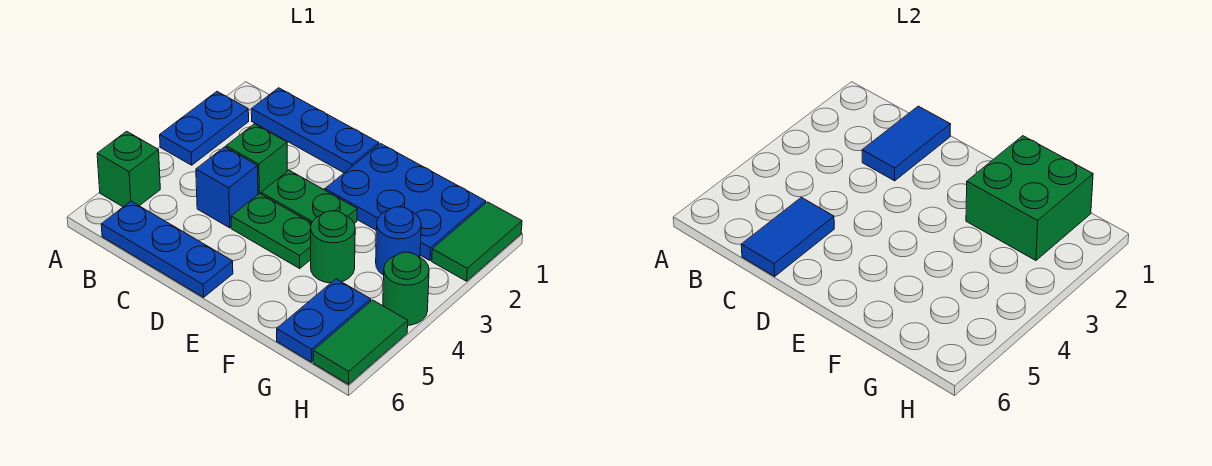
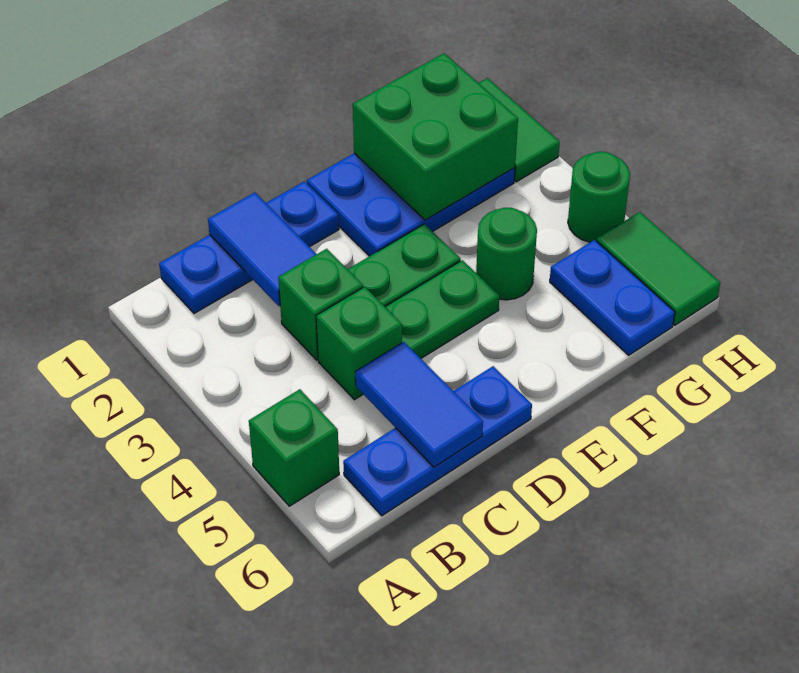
blue 1x2 plate [160,92,249,165] -> none
blue 1x1 brick [196,147,258,228] -> green 1x1 brick [316,287,402,400]
blue 1x1 round brick [376,207,421,275] -> none

